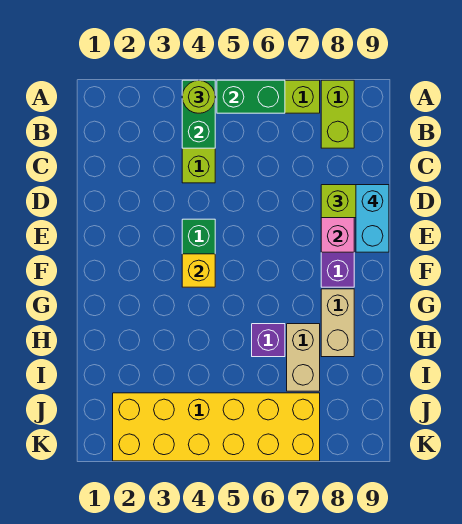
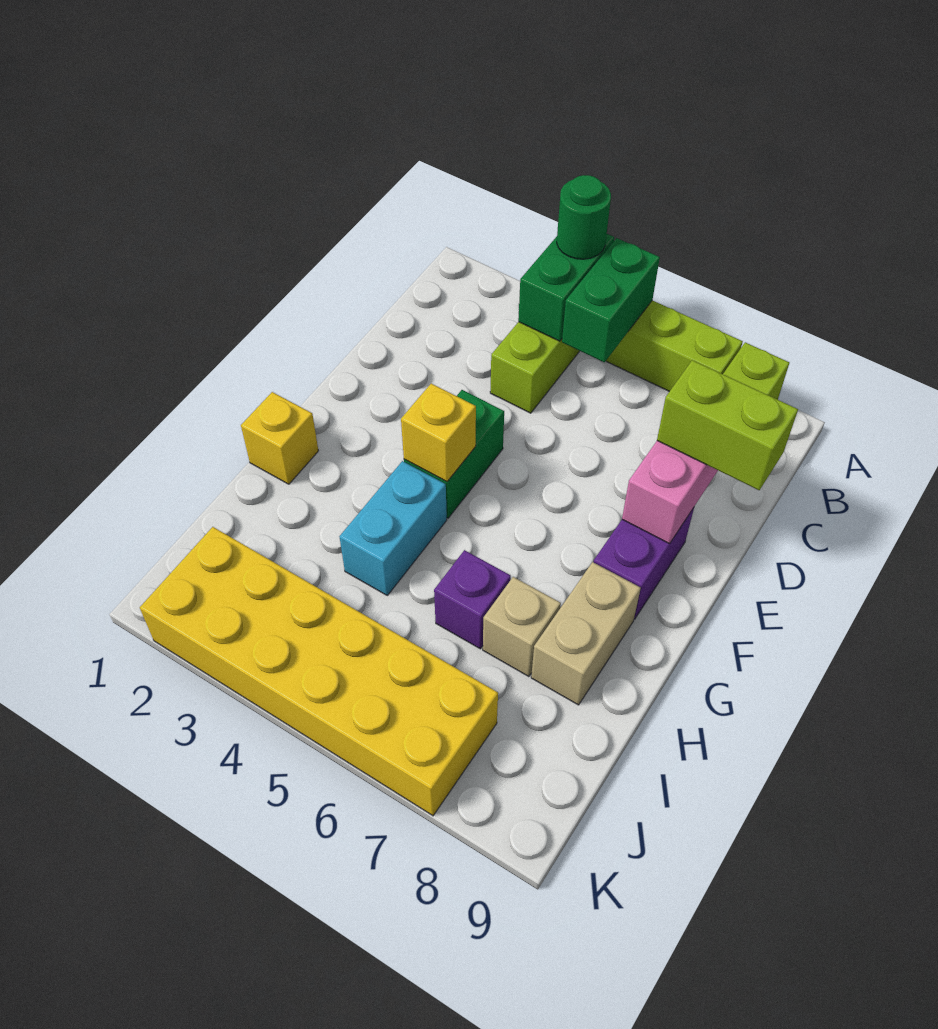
lime 1x1 round brick [182,80,215,113] -> green 1x1 round brick [557,175,611,259]
green 1x2 brick [217,80,285,113] -> green 1x2 brick turned to [562,238,660,362]
cyan 1x2 brick [356,185,389,252] -> cyan 1x2 brick moved to [340,461,447,595]
none -> yellow 1x1 brick [241,392,318,484]
tan 1x2 brick [287,324,320,391] -> tan 1x1 brick [483,577,561,677]

